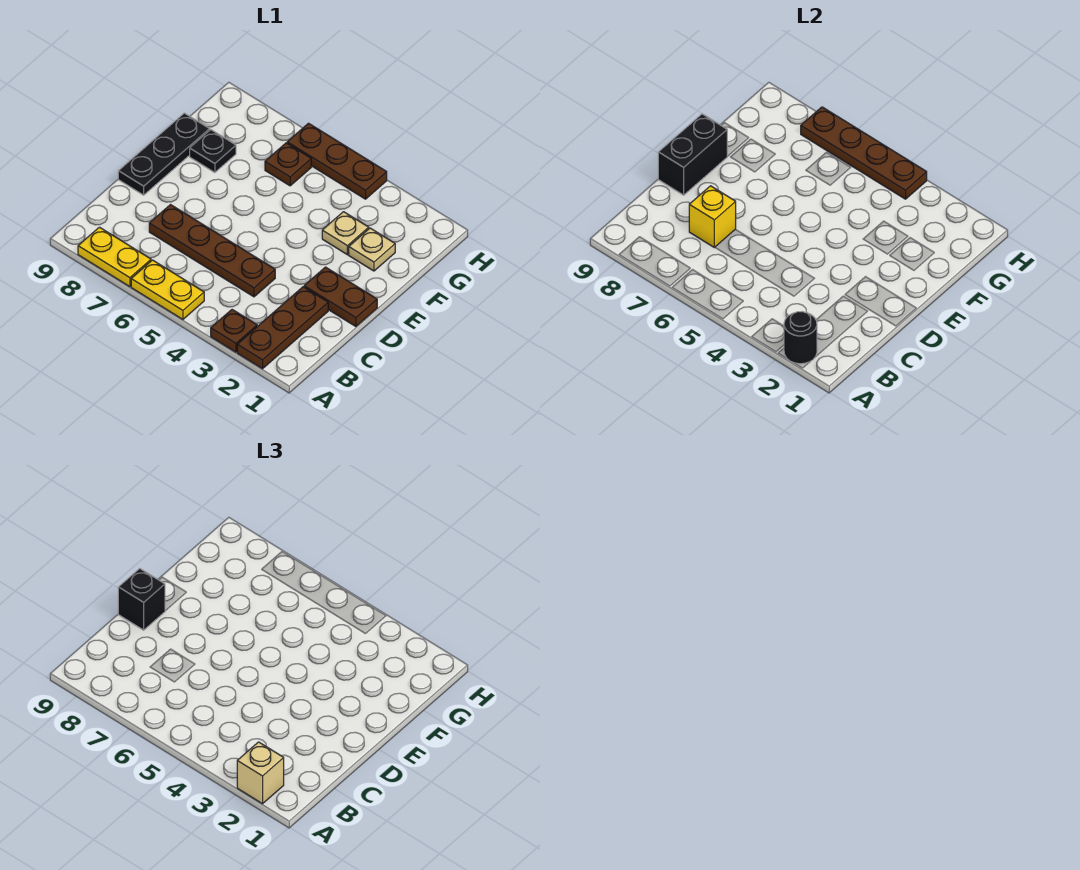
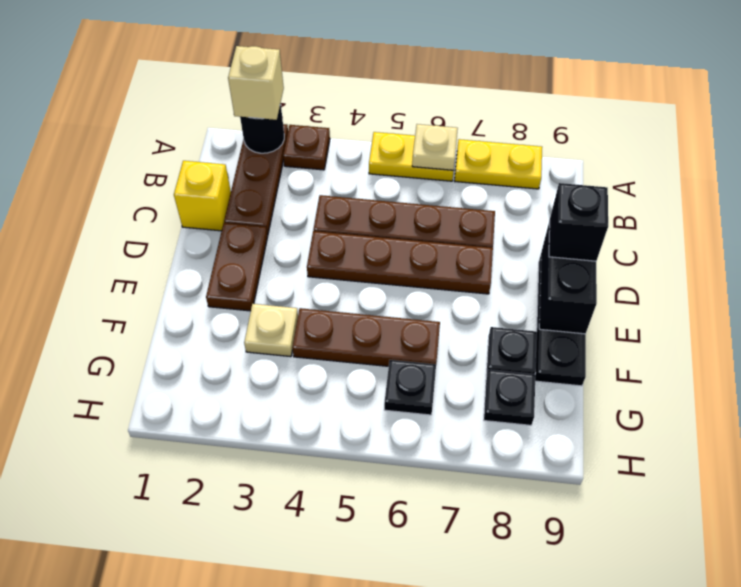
yellow 1x1 brick [689,186,736,247] -> yellow 1x1 brick moved to [174,161,231,231]
brown 1x2 plate [304,267,377,326] -> brown 1x2 plate turned to [206,223,268,311]
tan 1x1 plate [349,228,395,271] -> tan 1x1 plate moved to [412,124,458,170]
brown 1x1 plate [265,143,311,186] -> black 1x1 plate [384,360,436,415]
none -> black 1x1 plate [484,370,535,425]
brown 1x3 plate [287,123,387,199] -> brown 1x3 plate moved to [292,308,440,366]
brown 1x4 plate [801,107,927,199] -> brown 1x4 plate moved to [307,231,493,294]

